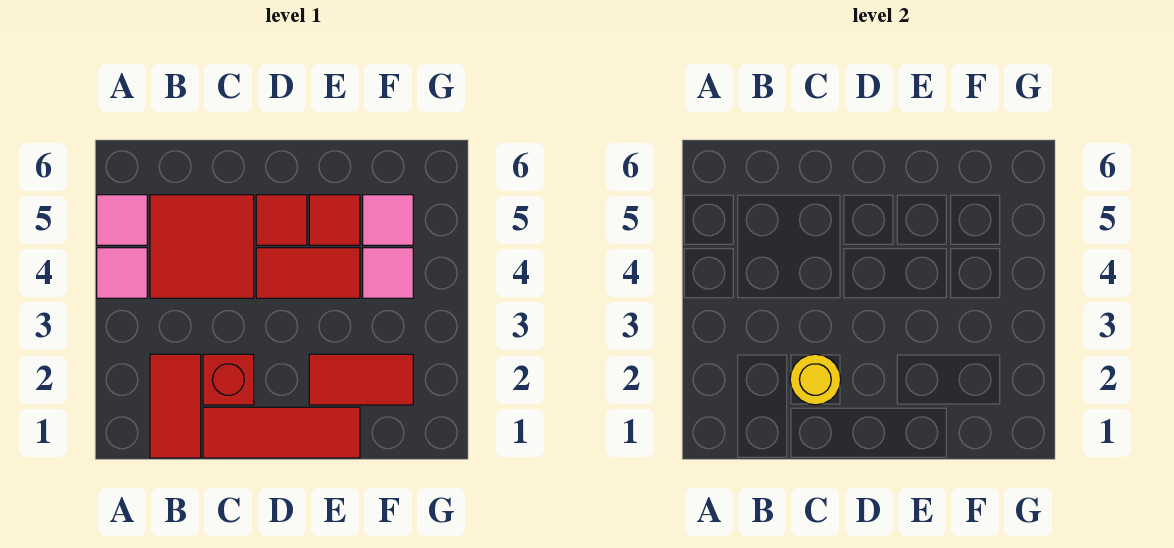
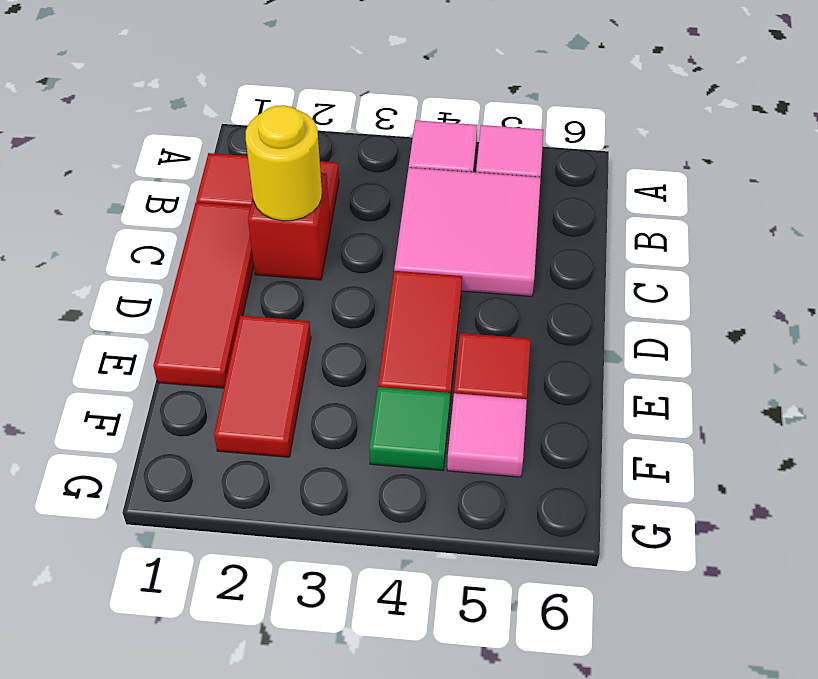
red 2x2 tile [150,195,254,298] -> pink 2x2 tile [394,168,541,296]
red 1x1 tile [256,195,307,245] -> none
pink 1x1 tile [363,248,413,298] -> green 1x1 tile [369,387,450,470]

